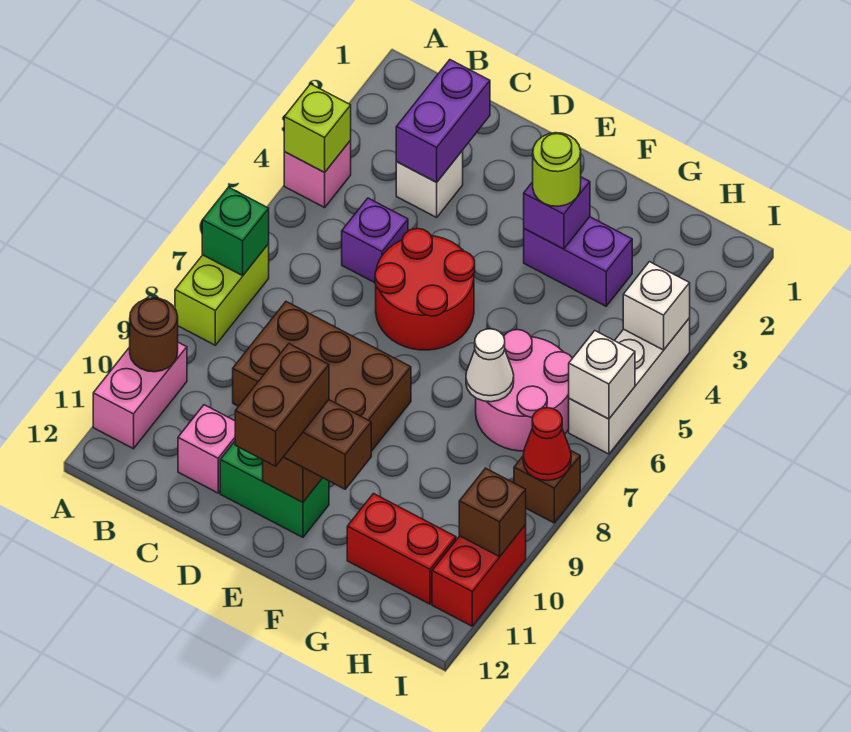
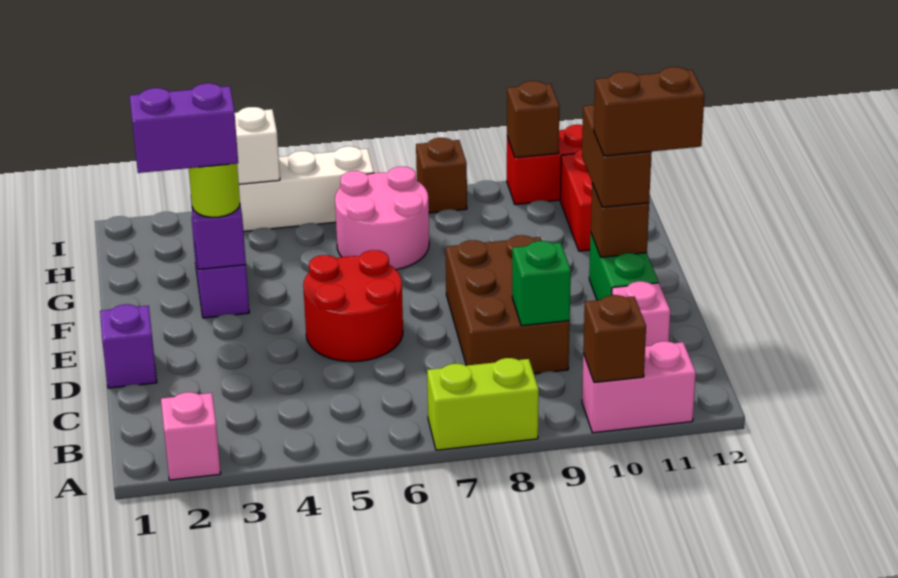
pink 1x1 brick [284,141,351,208] -> pink 1x1 brick moved to [161,392,221,480]
lime 1x1 brick [284,84,351,172] -> none
green 1x1 brick [202,187,269,276] -> green 1x1 brick moved to [512,241,571,326]
brown 1x1 round brick [130,298,178,372] -> brown 1x1 brick [583,295,646,383]
purple 1x2 brick [396,60,490,182] -> purple 1x2 brick moved to [130,83,238,173]
white 1x1 brick [396,151,463,217] -> none
purple 1x1 brick [342,198,408,283] -> purple 1x1 brick moved to [100,304,157,388]
white 1x1 cone [466,329,514,402] -> none
white 1x1 brick [569,331,635,419] -> none
red 1x1 cone [523,408,571,481] -> none

